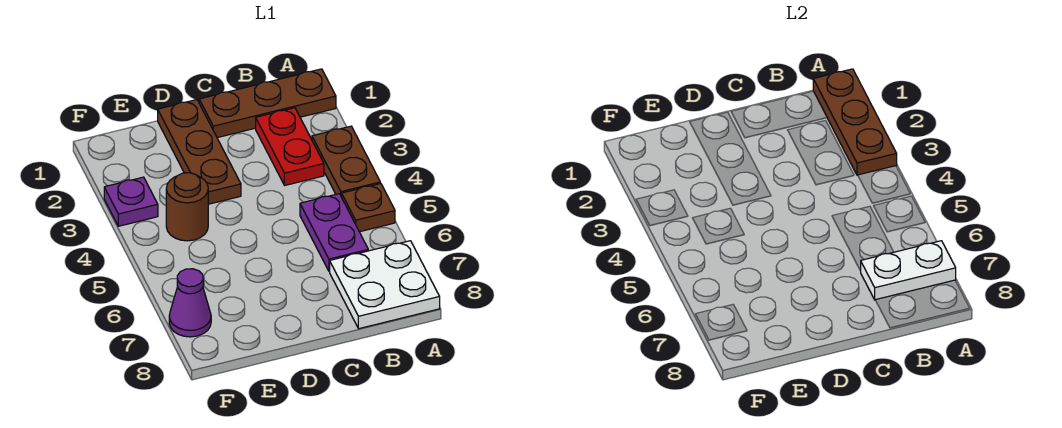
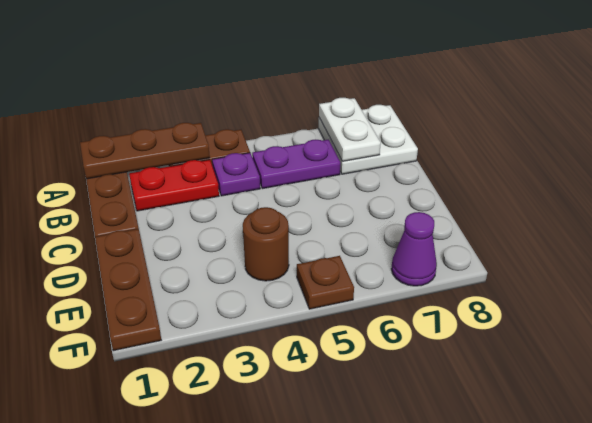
brown 1x1 plate [342,183,395,232] -> brown 1x1 plate moved to [297,256,354,309]
brown 1x3 plate [158,100,241,204] -> brown 1x3 plate turned to [95,229,161,351]
purple 1x1 plate [104,177,158,226] -> purple 1x1 plate moved to [212,153,260,196]

